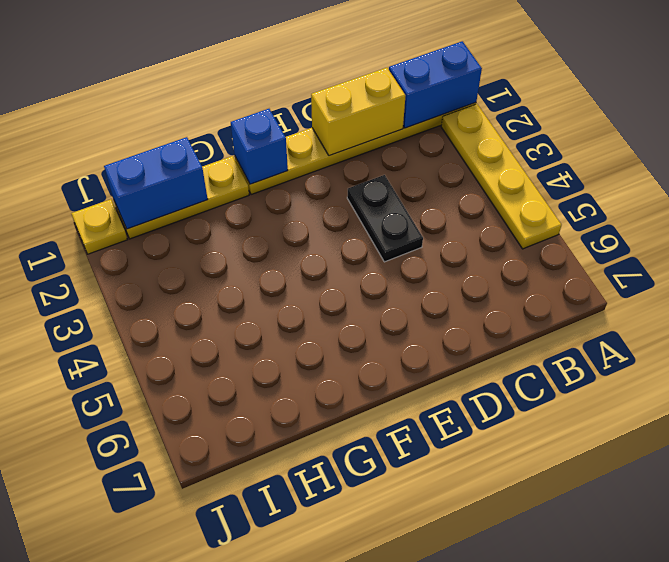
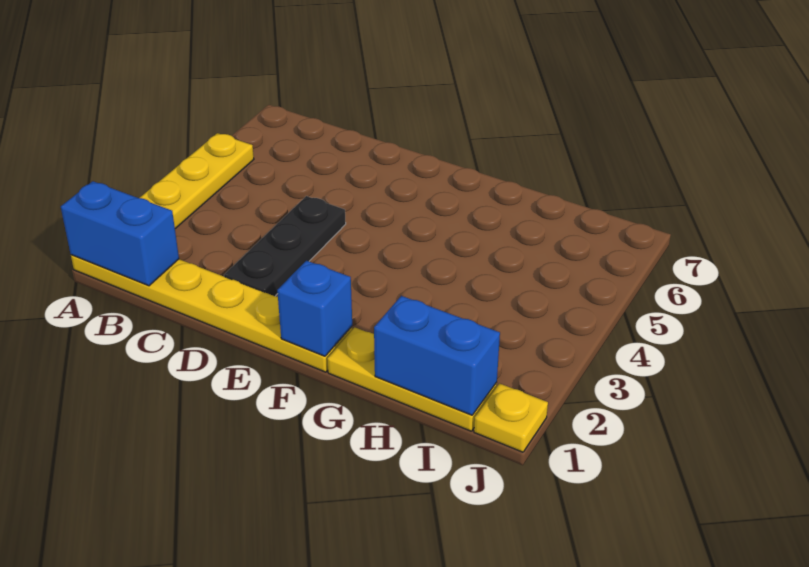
yellow 1x2 brick [311,68,406,156] -> none
black 1x2 plate [347,175,423,262] -> black 1x3 plate [224,196,346,296]

